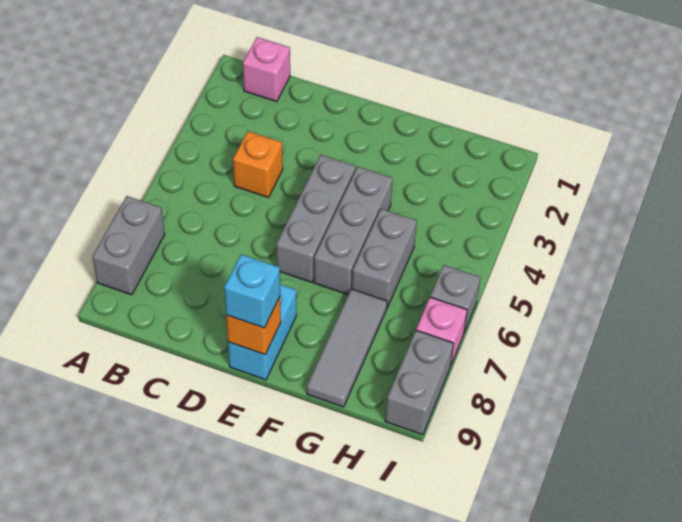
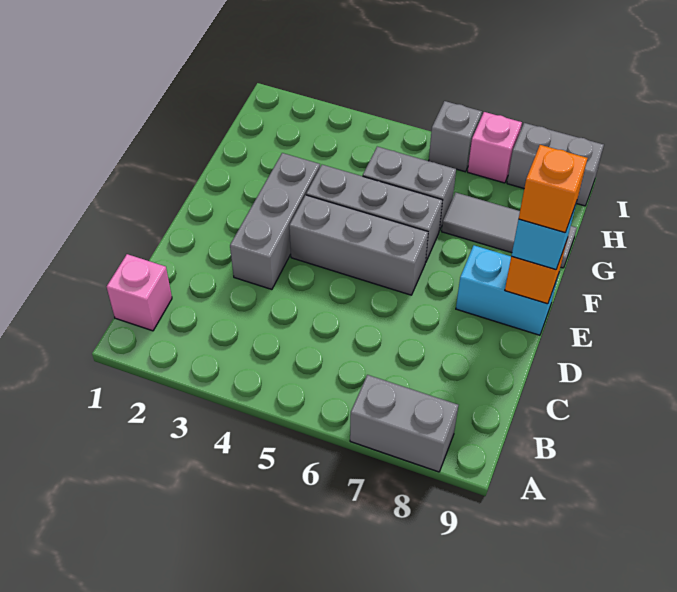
orange 1x1 brick [233,131,283,197] -> orange 1x1 brick moved to [519,145,588,232]
none -> grey 1x3 brick [230,153,320,289]

